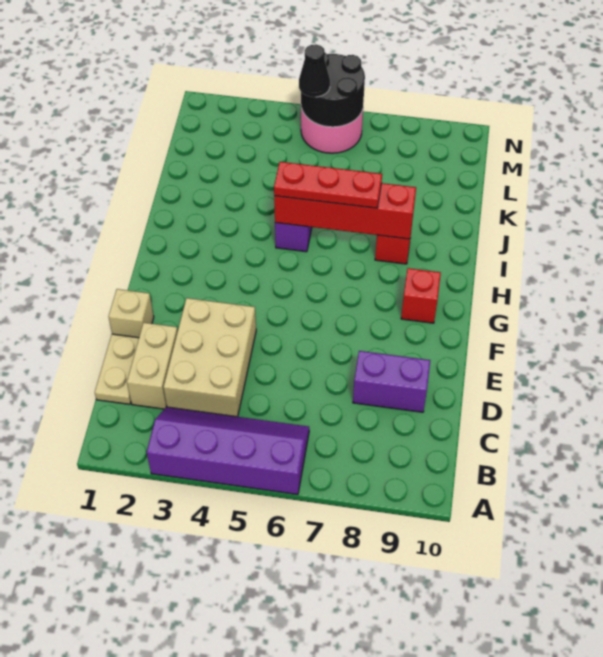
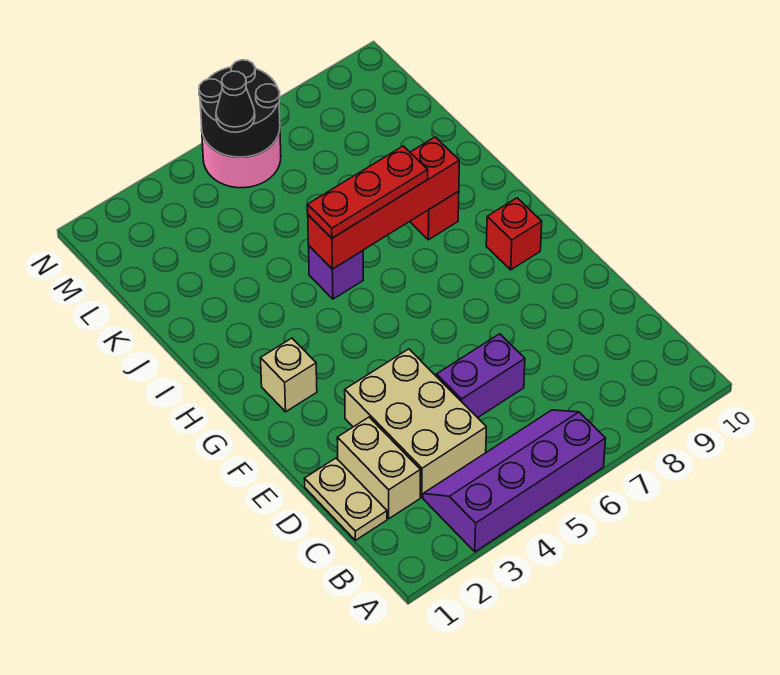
purple 1x2 brick [353,351,430,412] -> purple 1x2 brick moved to [436,334,525,418]
tan 1x1 brick [109,289,154,338] -> tan 1x1 brick moved to [261,338,317,412]

